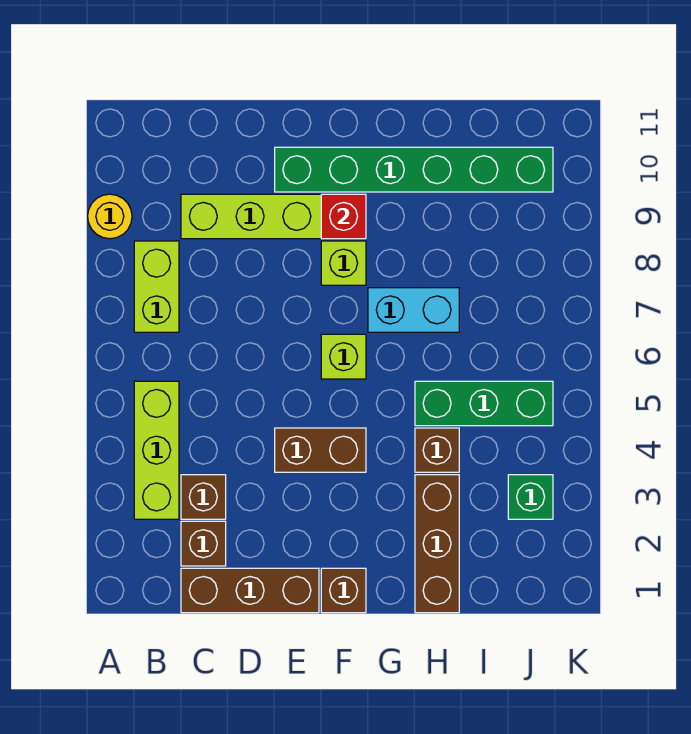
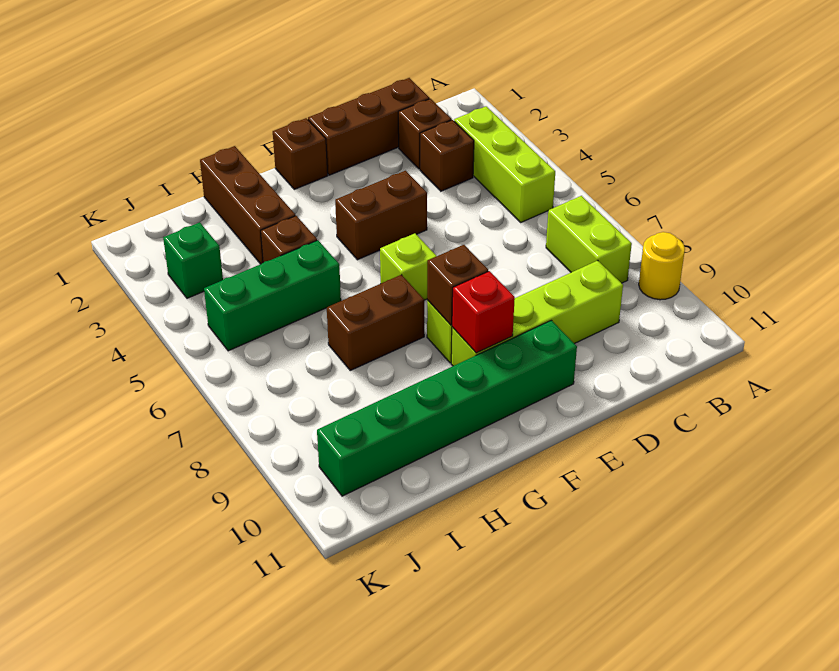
none -> brown 1x1 brick [427,245,488,325]
cyan 1x2 brick [368,288,459,332] -> brown 1x2 brick [327,275,424,370]

